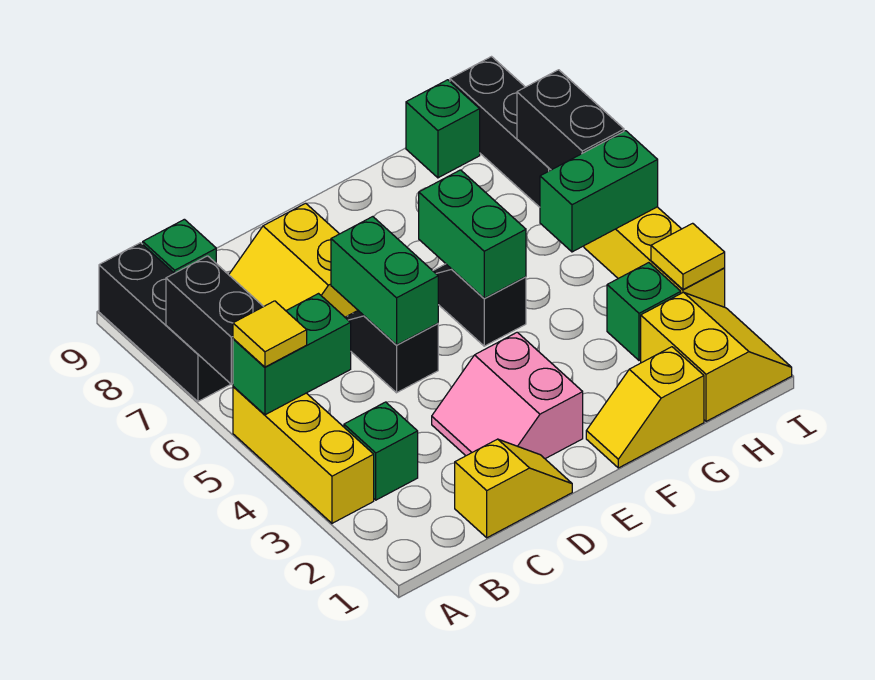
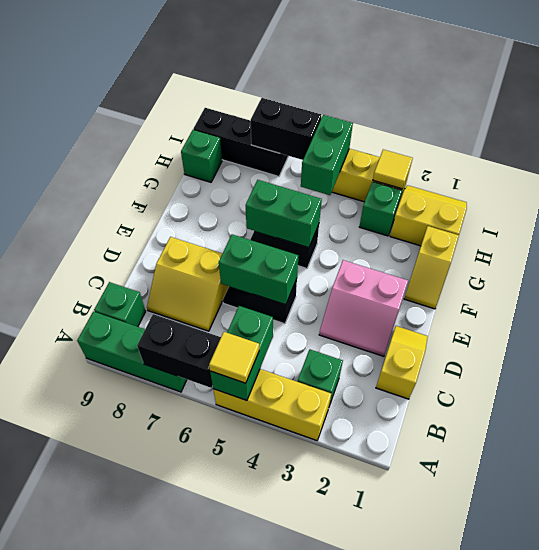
black 1x3 brick [99,243,231,402] -> green 1x3 brick [77,312,187,392]

